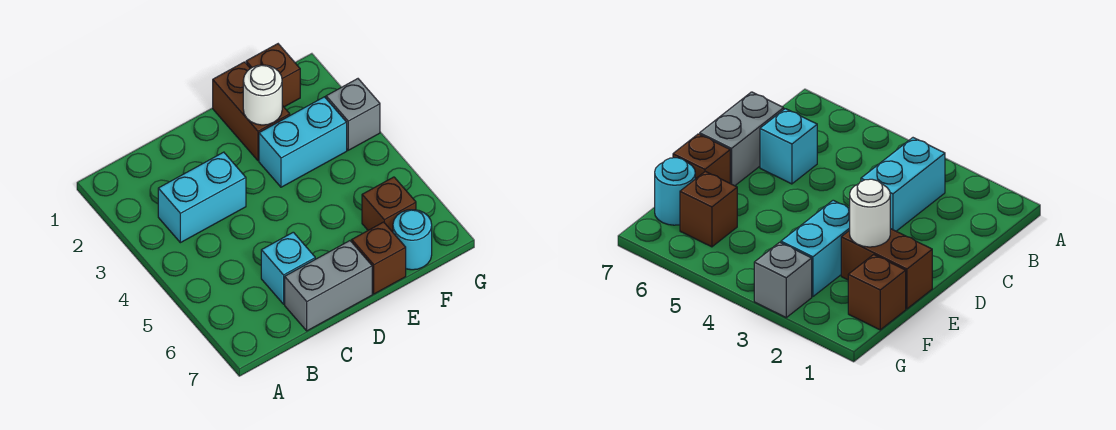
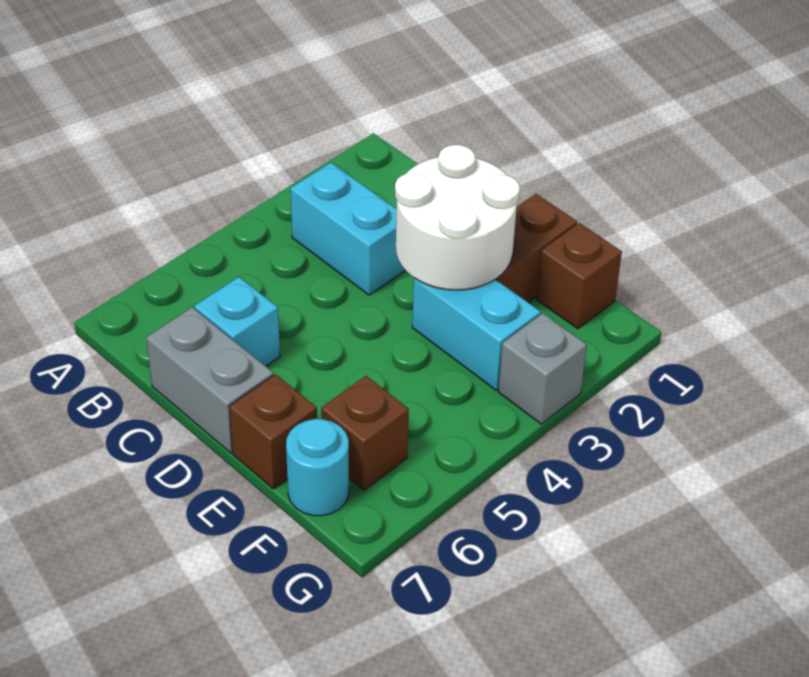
white 1x1 round brick [243,65,282,125] -> white 2x2 round brick [395,145,520,290]

